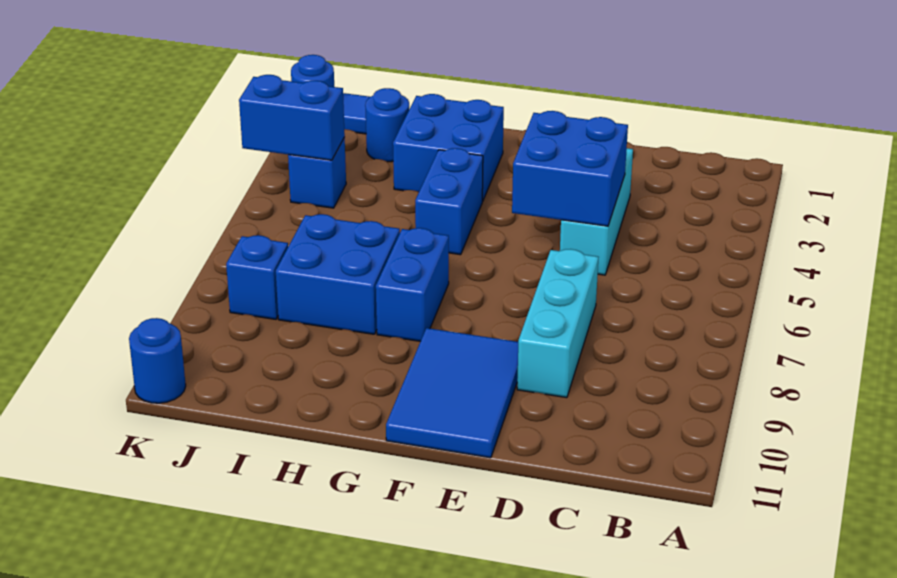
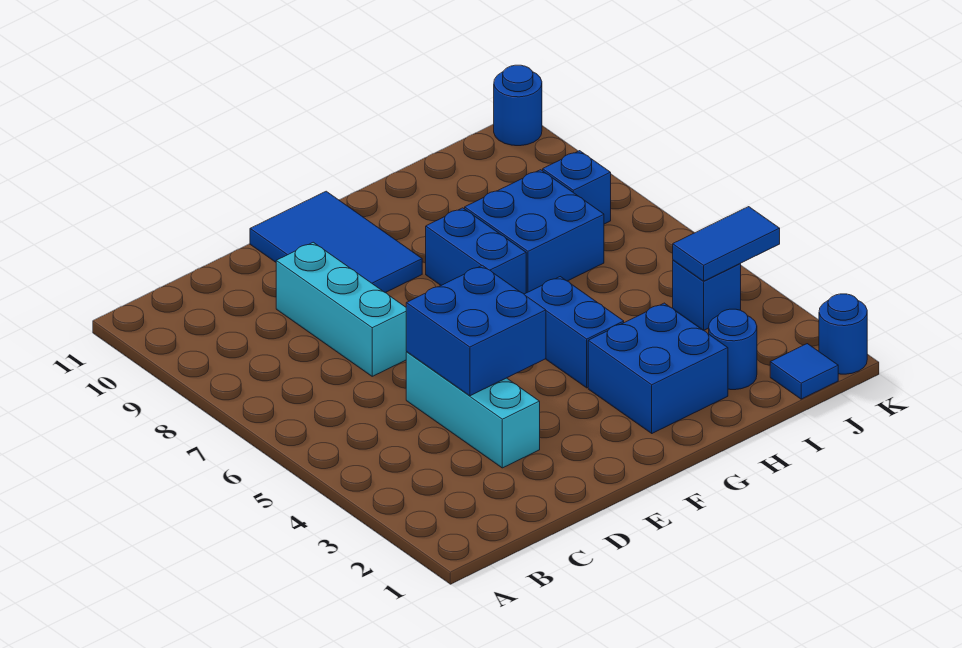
blue 1x2 brick [239,75,345,160] -> blue 1x2 tile [673,207,780,281]

